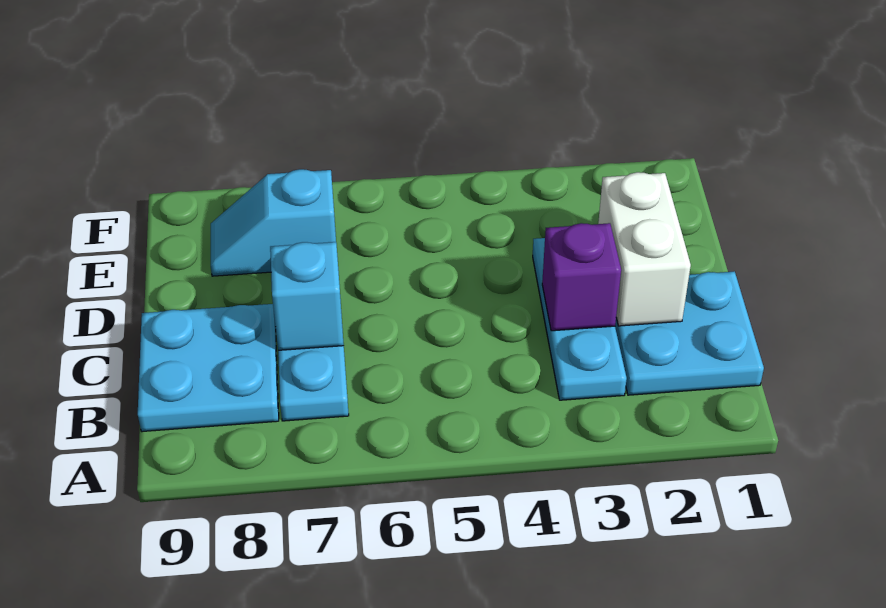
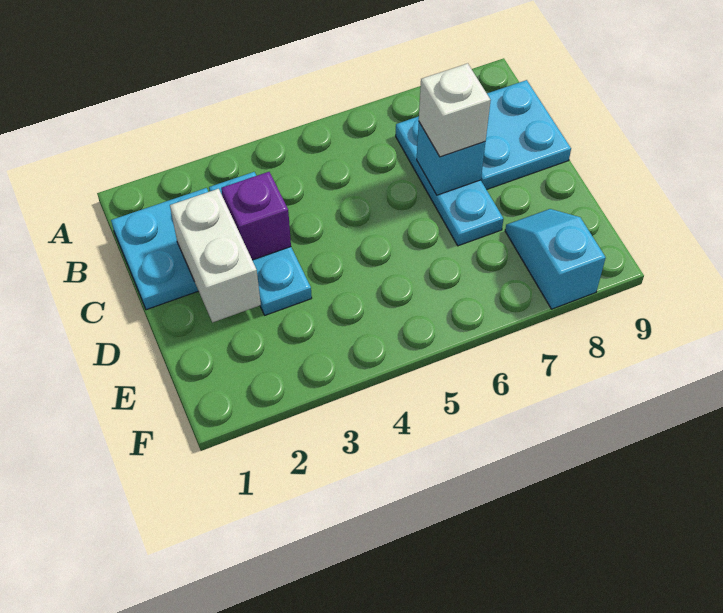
none -> white 1x1 brick [419,63,491,157]
cyan 1x2 slope [211,169,336,276] -> cyan 1x2 slope turned to [505,209,606,309]

